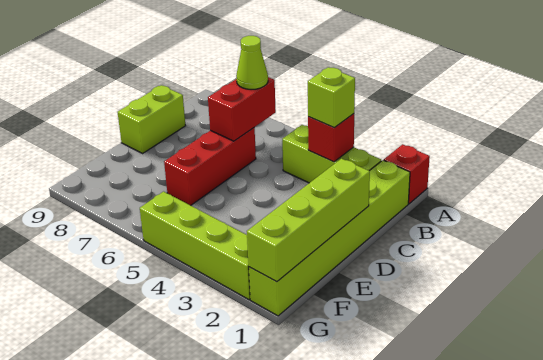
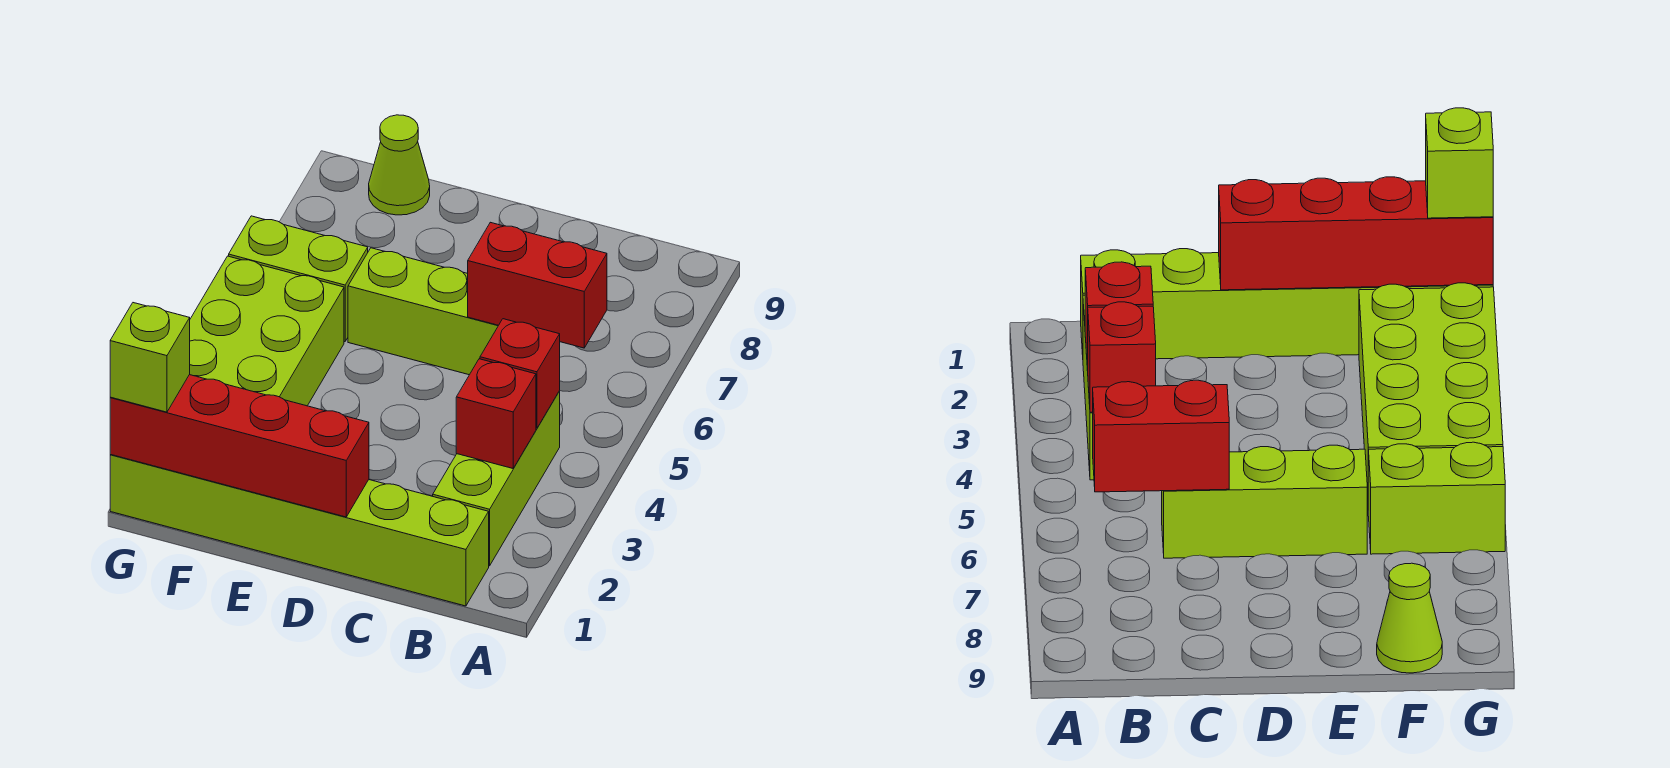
red 1x1 brick [384,144,430,204] -> red 1x1 brick moved to [480,319,560,428]
lime 1x1 brick [308,67,355,128] -> lime 1x1 brick moved to [110,303,190,412]
lime 1x1 cone [236,36,268,89] -> lime 1x1 cone moved to [369,115,430,215]
red 1x3 brick [164,128,256,205] -> lime 1x3 brick [348,248,498,375]
lime 1x2 brick [118,85,185,153] -> lime 1x2 brick moved to [229,216,368,342]
lime 1x4 brick [247,159,370,282] -> red 1x4 brick [110,375,369,517]
lime 1x4 brick [140,192,250,300] -> lime 2x4 brick [190,256,344,406]

